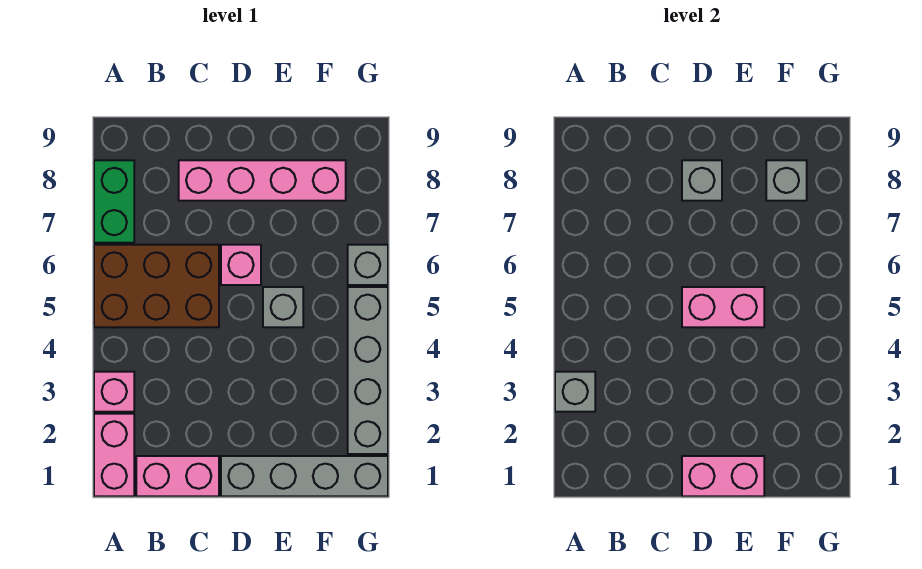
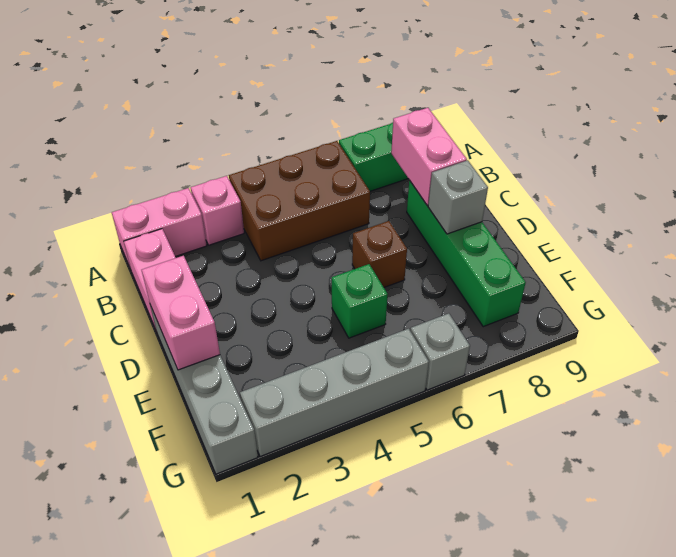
grey 1x1 brick [555,372,595,412] -> none
brown 2x3 brick [94,245,219,327] -> brown 2x3 brick turned to [229,141,370,261]
pink 1x4 brick [179,160,346,201] -> green 1x4 brick [407,180,526,327]
pink 1x2 brick [682,287,764,327] -> pink 1x2 brick moved to [391,108,467,205]
pink 1x1 brick [221,245,261,285] -> brown 1x1 brick [352,221,407,287]
grey 1x1 brick [263,287,303,327] -> green 1x1 brick [332,264,388,338]
grey 1x1 brick [766,160,807,201] -> none

